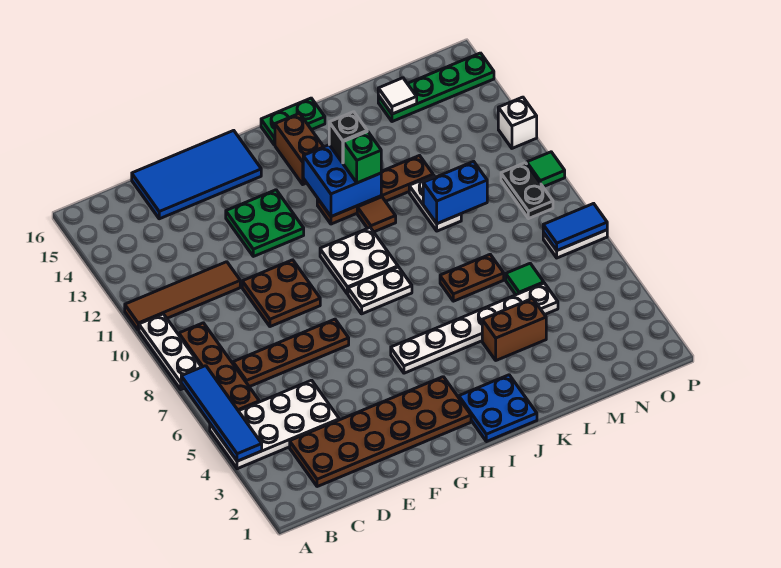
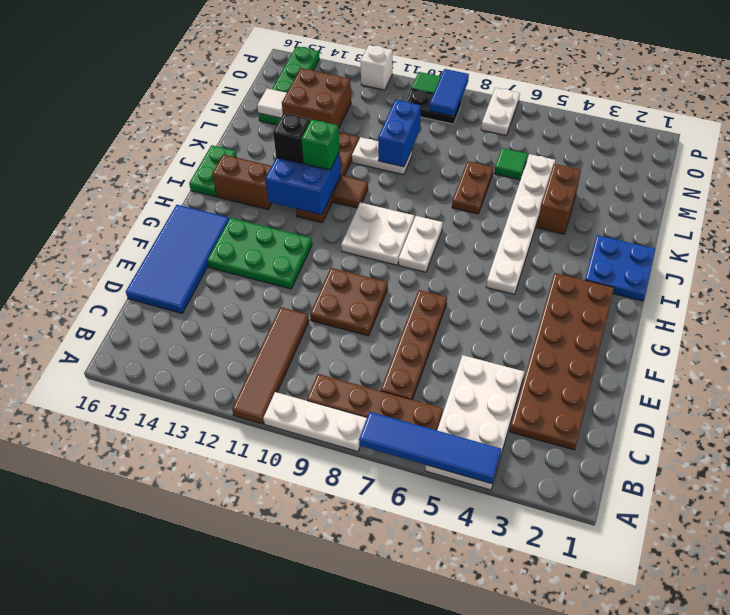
green 2x2 plate [226,190,304,256] -> green 2x3 plate [207,218,312,289]
none -> brown 2x2 brick [282,68,351,128]
blue 1x2 tile [543,203,607,250] -> blue 1x2 tile moved to [429,69,469,116]

